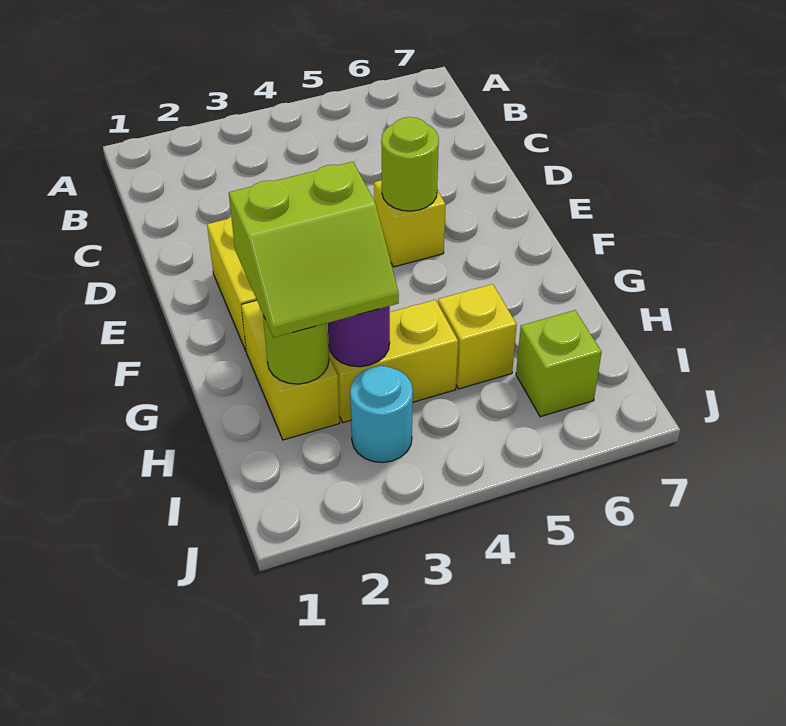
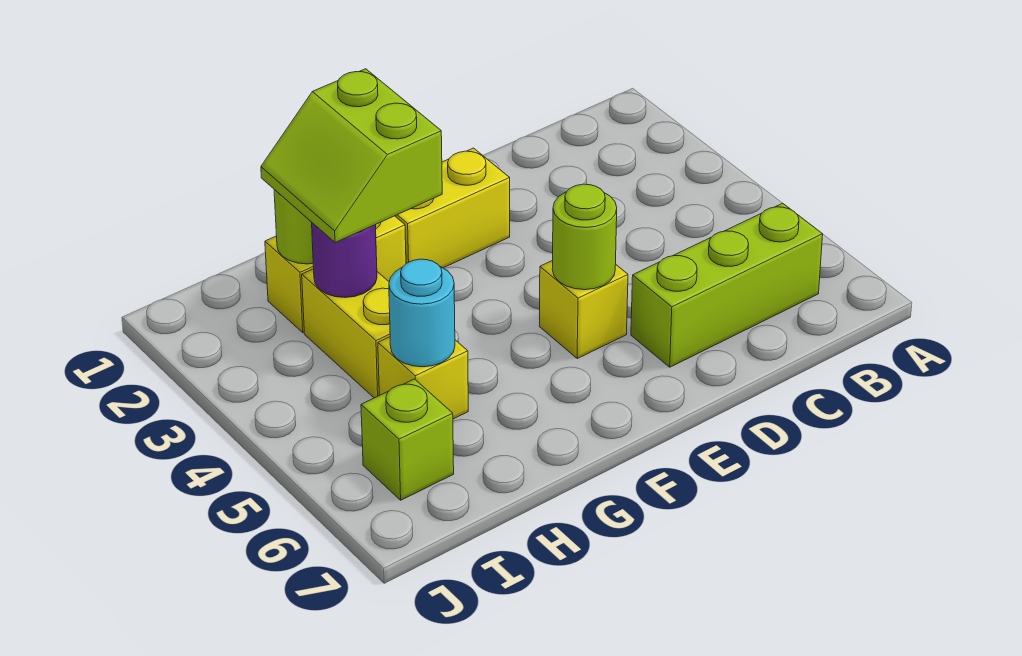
none -> lime 1x3 brick [631,203,823,367]
cyan 1x1 round brick [350,366,413,462] -> cyan 1x1 round brick moved to [389,259,455,367]

